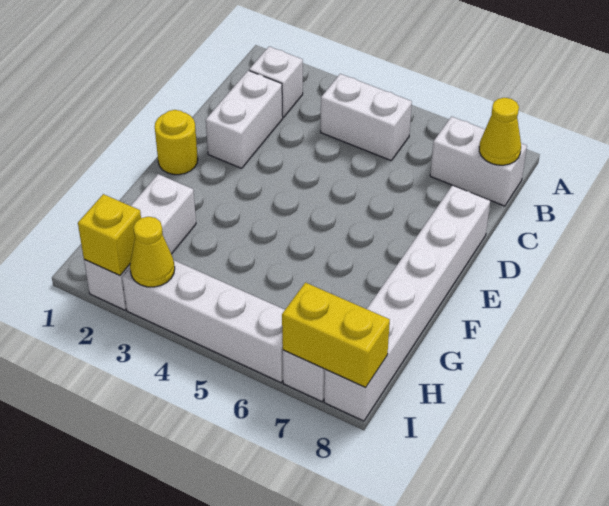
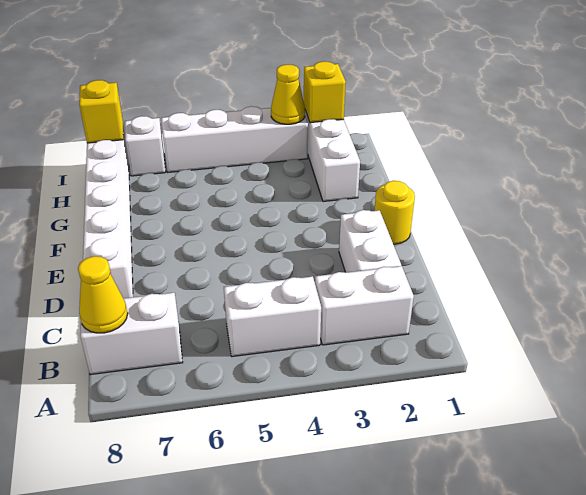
white 1x1 brick [249,47,303,118] -> white 1x2 brick [315,266,414,345]
yellow 1x2 brick [282,283,390,388] -> yellow 1x1 brick [79,80,123,143]

